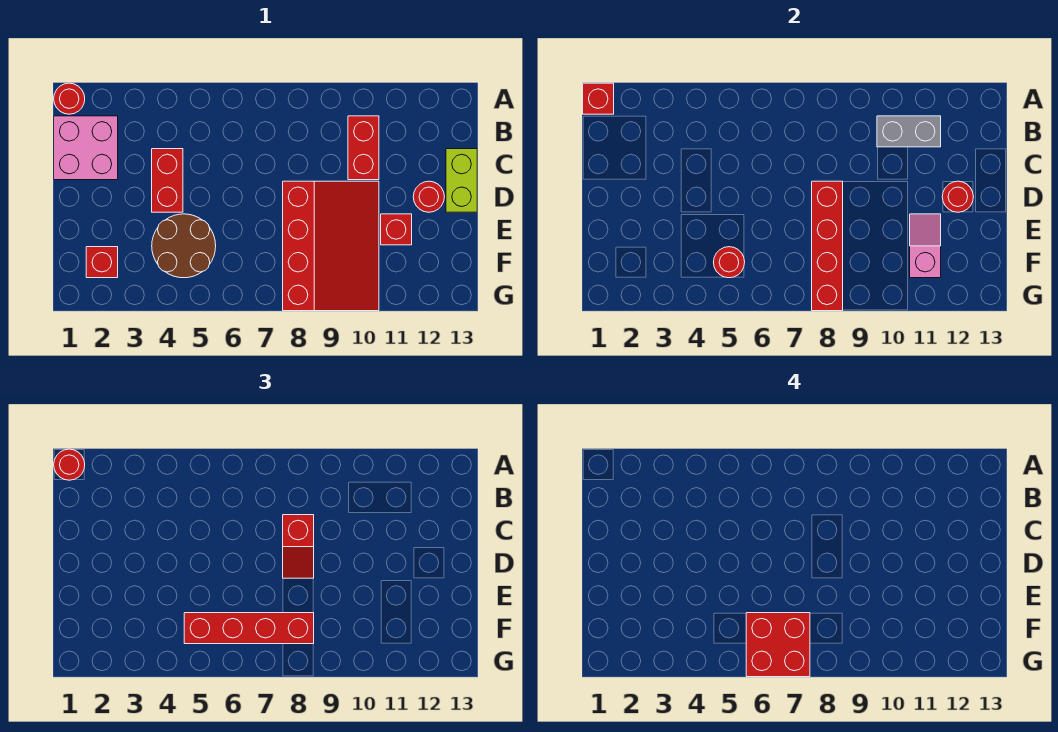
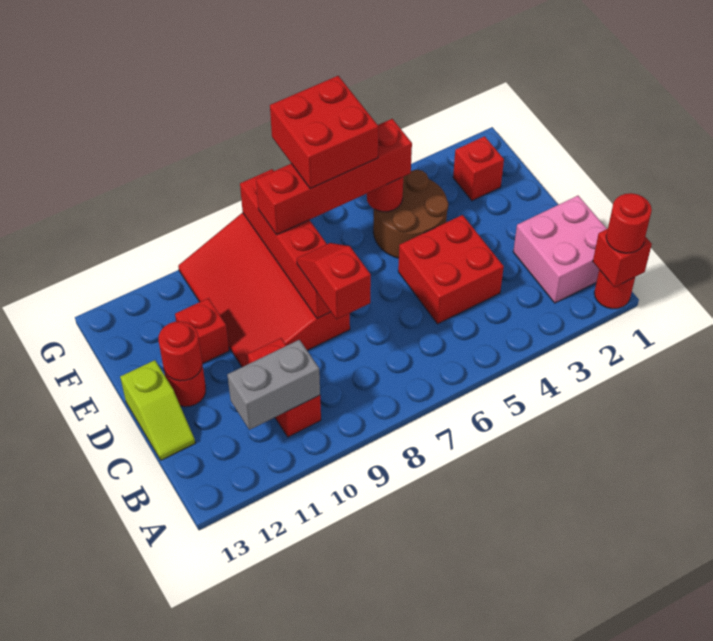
red 1x2 brick [152,149,183,212] -> red 2x2 brick [398,215,504,324]
lime 1x2 brick [446,149,477,212] -> lime 1x2 slope [120,360,195,460]
pink 1x2 slope [910,214,941,278] -> none

